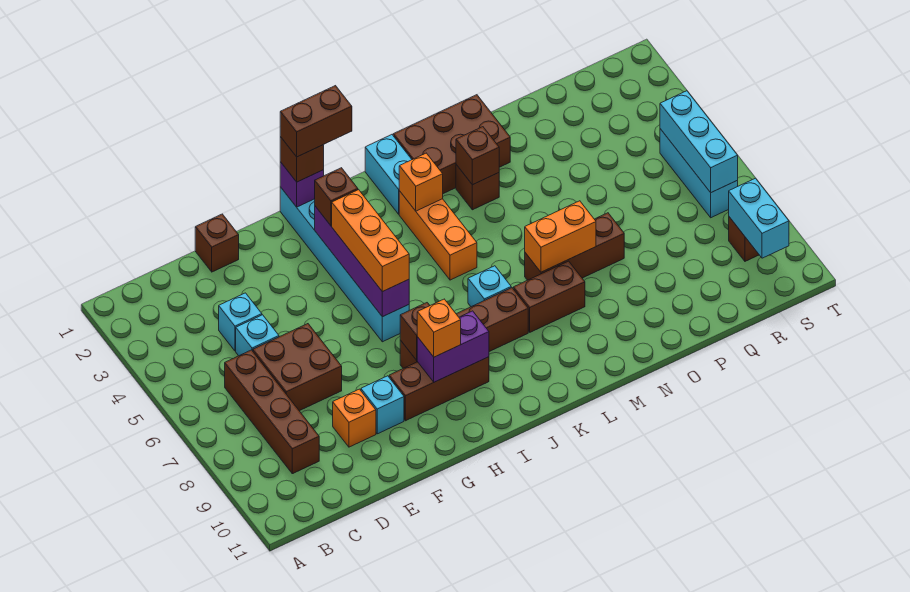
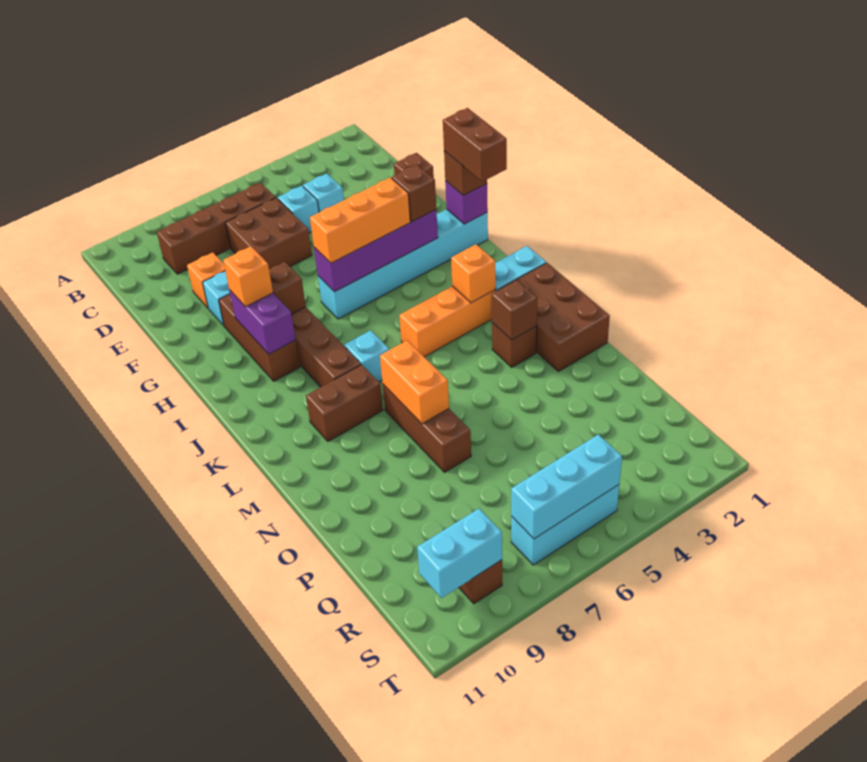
brown 1x2 brick [513,261,585,332] -> brown 1x2 brick turned to [306,365,383,441]

